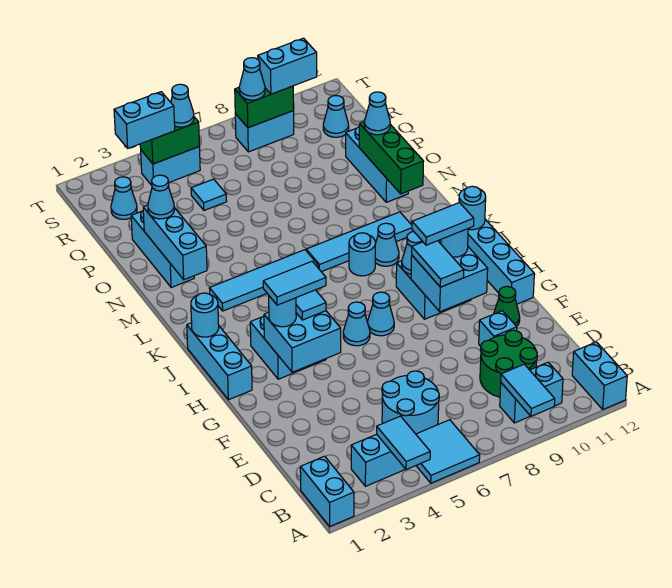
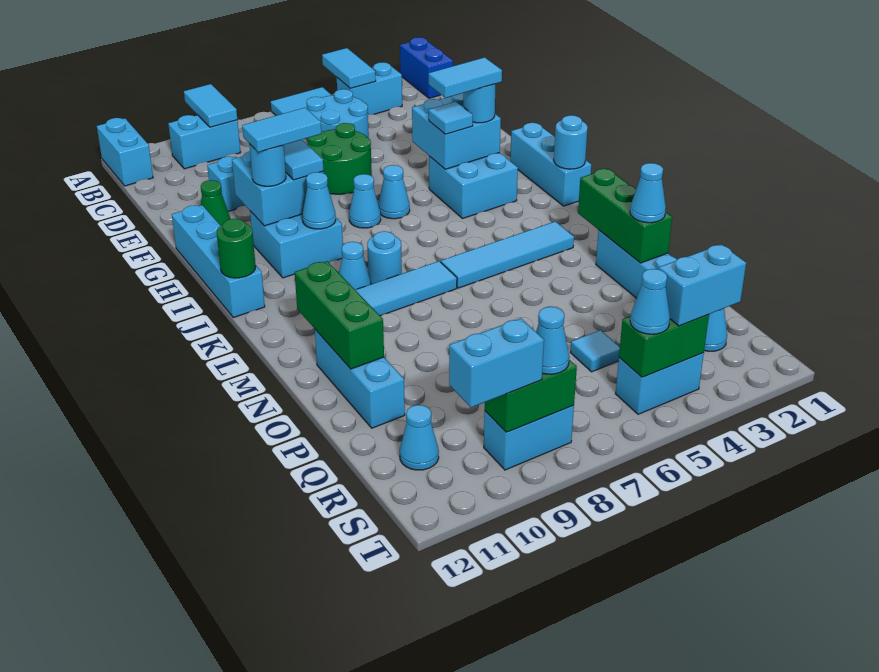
cyan 1x2 brick [300,456,354,526] -> blue 1x2 brick [400,37,453,98]
green 2x2 round brick [480,330,537,397] -> green 2x2 round brick moved to [307,123,372,194]
cyan 1x1 round brick [459,186,486,230] -> green 1x1 round brick [217,219,256,278]
cyan 1x3 brick [143,205,207,280] -> green 1x3 brick [578,169,672,263]
cyan 1x1 cone [364,92,390,135] -> none

